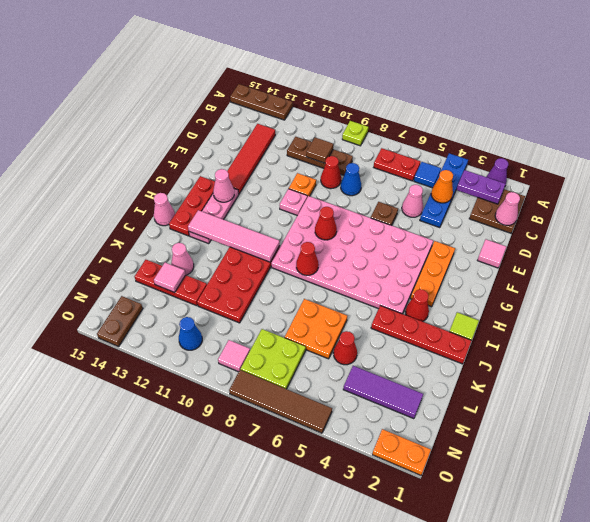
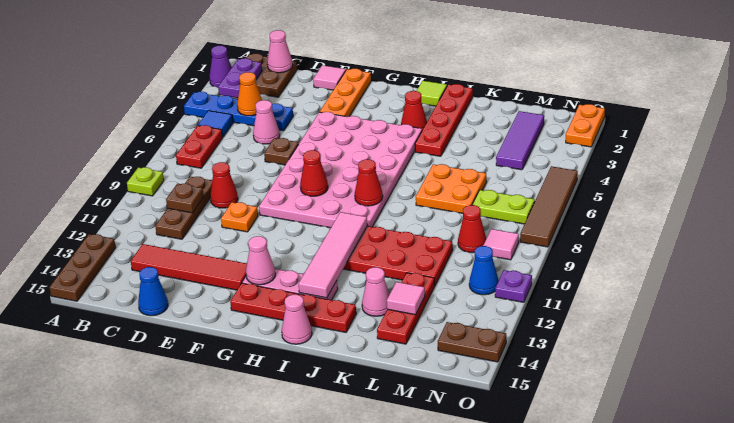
brown 1x1 tile [306,138,333,163] -> brown 1x1 plate [166,184,204,213]
blue 1x1 cone [341,163,361,196] -> blue 1x1 cone moved to [138,267,168,316]
orange 1x3 plate [411,241,455,307] -> orange 1x3 plate turned to [320,69,371,117]
pink 1x1 plate [280,189,307,216] -> none
red 1x3 plate [169,176,215,236] -> red 1x4 plate [230,283,356,332]
red 1x1 cone [334,331,357,365] -> red 1x1 cone moved to [458,205,486,253]
lime 2x2 plate [241,329,306,389] -> lime 1x2 plate [472,190,535,224]
none -> purple 1x1 plate [495,270,532,302]

